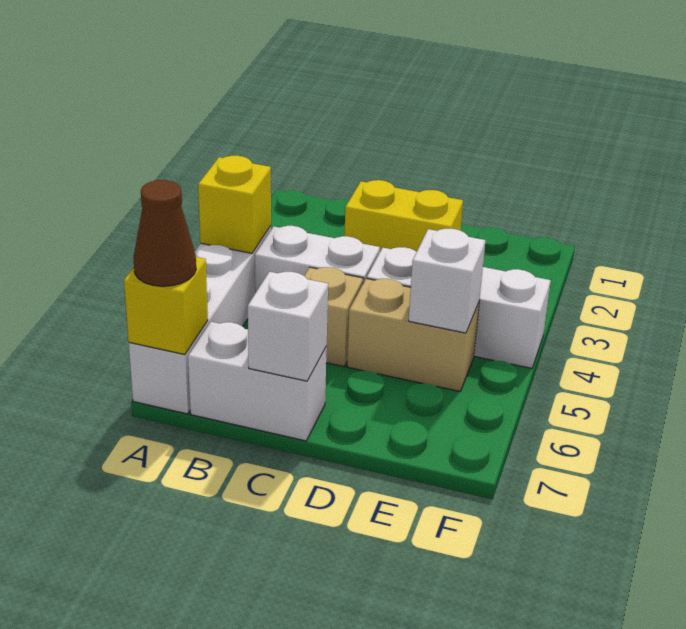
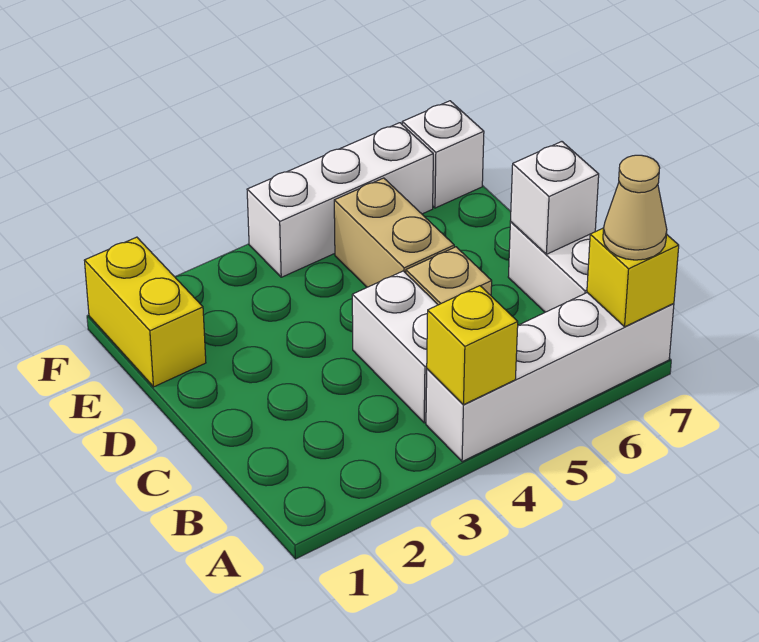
brown 1x1 cone [133,180,196,286] -> tan 1x1 cone [603,155,667,260]
yellow 1x2 brick [344,180,463,252] -> yellow 1x2 brick moved to [84,237,206,387]
white 1x3 brick [367,247,551,368] -> white 1x3 brick turned to [247,123,433,277]
white 1x1 brick [409,229,486,333] -> white 1x1 brick moved to [402,101,484,208]

